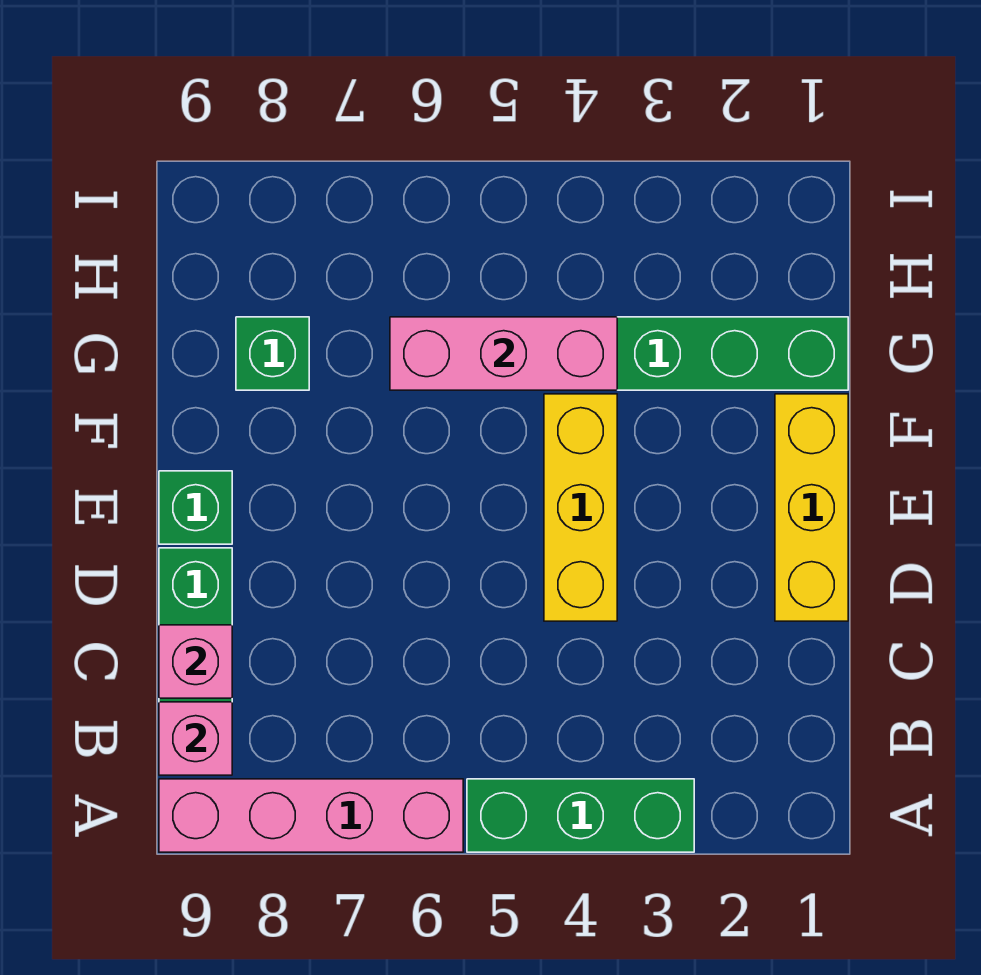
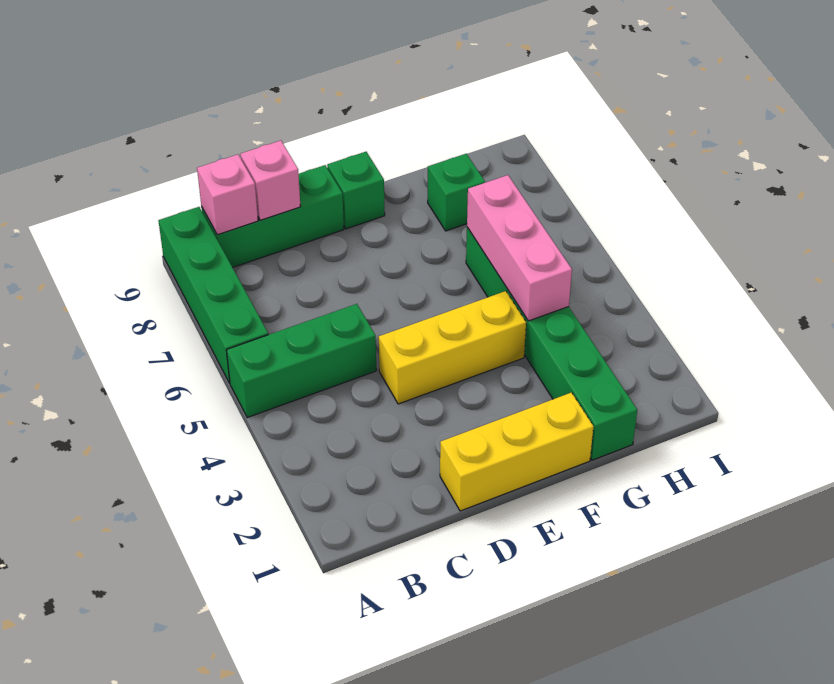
green 1x3 brick [467,779,694,852] -> green 1x3 brick turned to [226,304,376,417]
pink 1x4 brick [159,779,463,852] -> green 1x4 brick [158,207,268,383]

